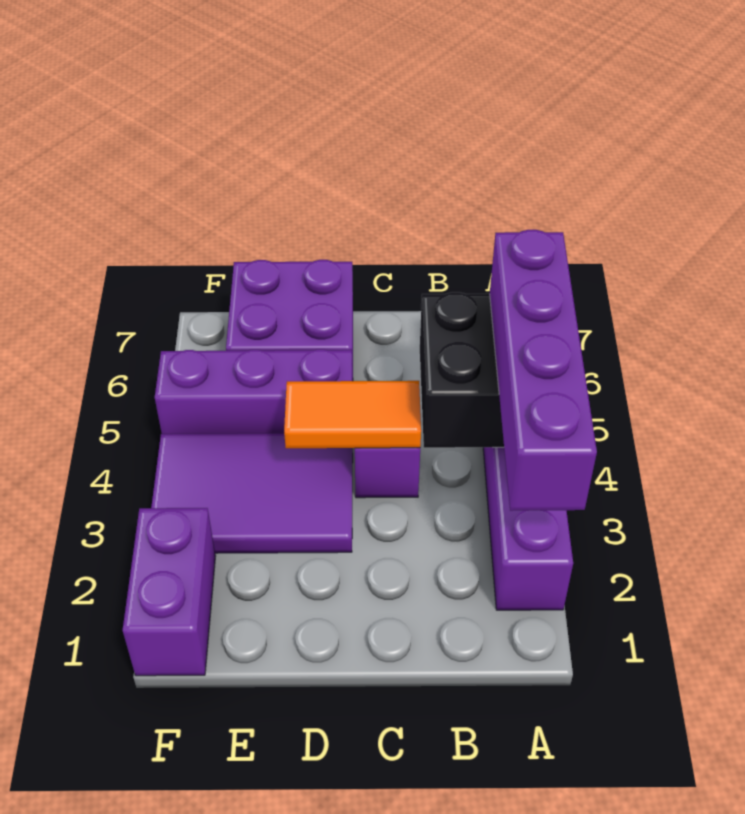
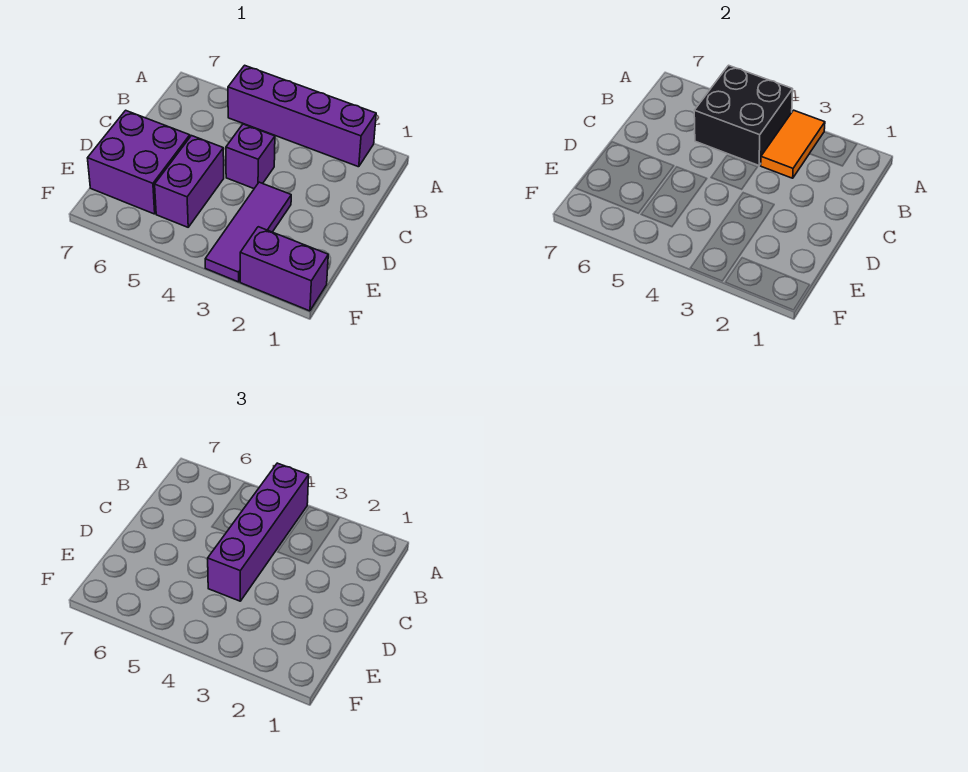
purple 1x4 brick [490,230,597,511] -> purple 1x4 brick turned to [208,463,309,601]
orange 1x2 tile [284,381,421,448] -> orange 1x2 tile moved to [761,110,825,178]
purple 2x3 tile [151,433,353,553] -> purple 1x3 tile [205,182,291,282]
purple 1x3 brick [155,349,352,434] -> purple 1x2 brick [155,136,224,227]

